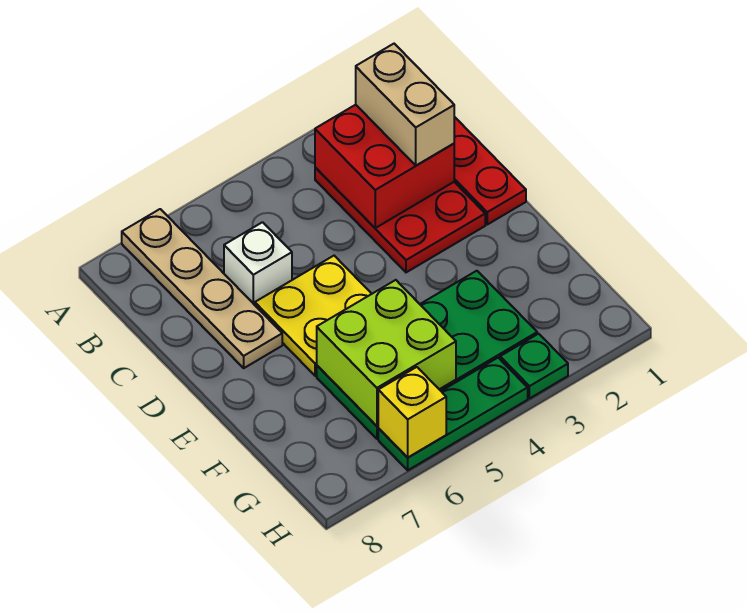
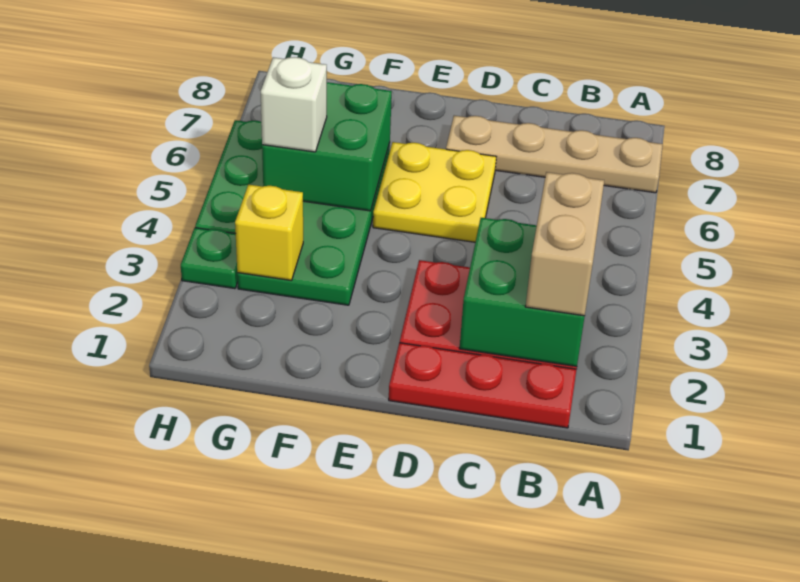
red 2x2 brick [315,105,454,228] -> green 2x2 brick [459,218,585,366]
tan 1x2 brick [356,44,454,166] -> tan 1x2 brick turned to [526,172,604,316]
white 1x1 brick [224,222,292,305] -> white 1x1 brick moved to [261,57,327,152]
lime 2x2 brick [317,280,456,426] -> green 2x2 brick [262,82,392,211]
yellow 1x1 brick [378,367,446,458] -> yellow 1x1 brick moved to [235,185,303,281]

